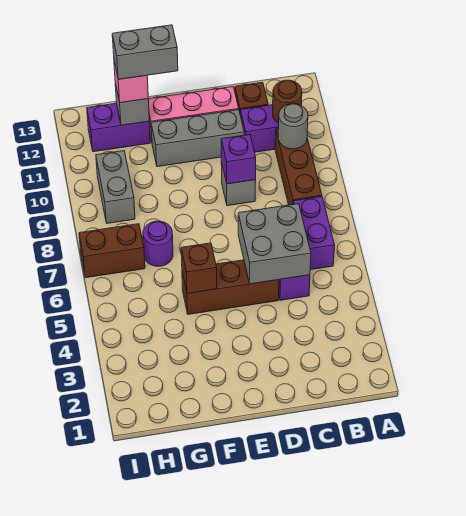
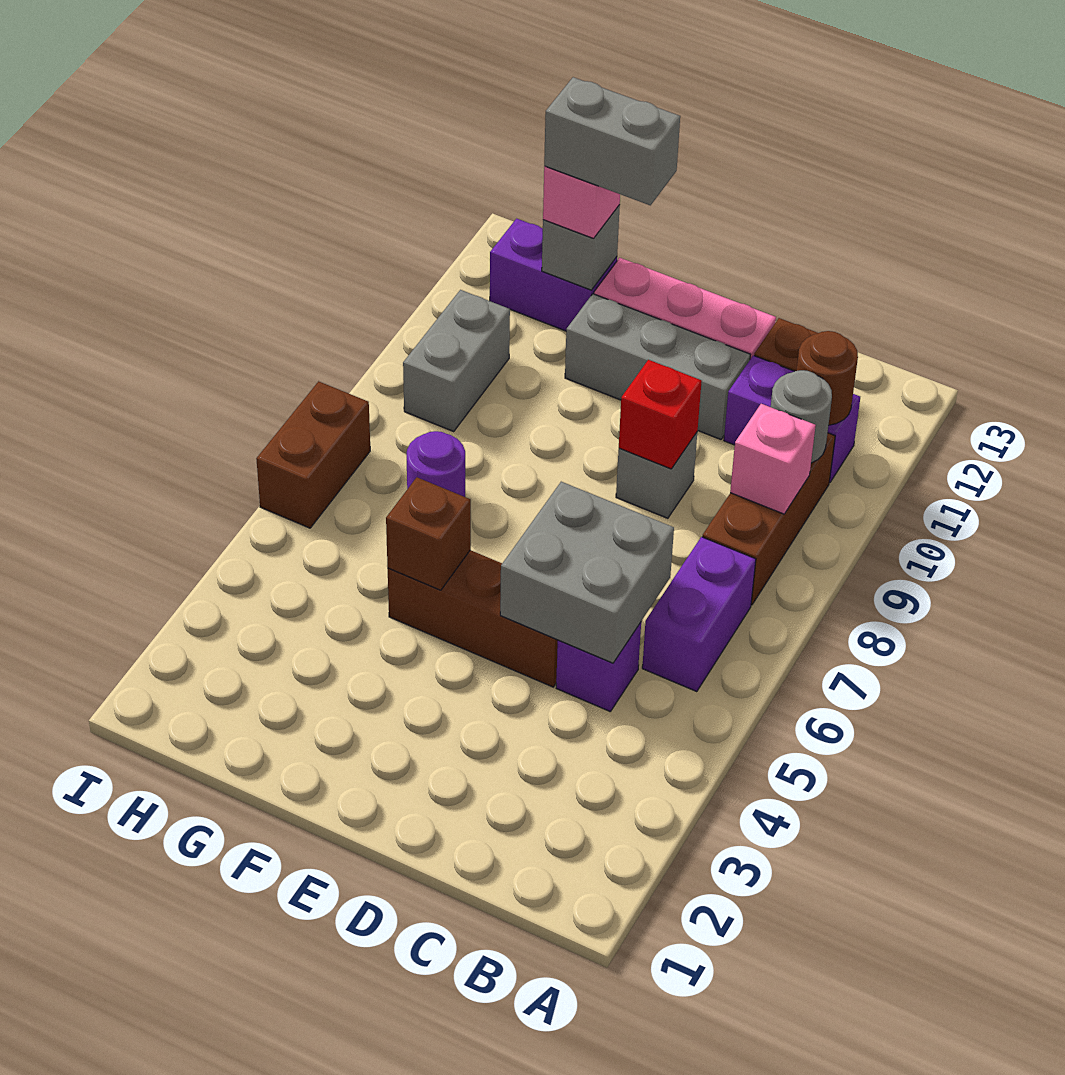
none -> pink 1x1 brick [730,404,816,514]
purple 1x1 brick [221,135,256,184] -> red 1x1 brick [619,360,702,469]
brown 1x2 brick [79,224,145,278] -> brown 1x2 brick turned to [256,381,370,528]

